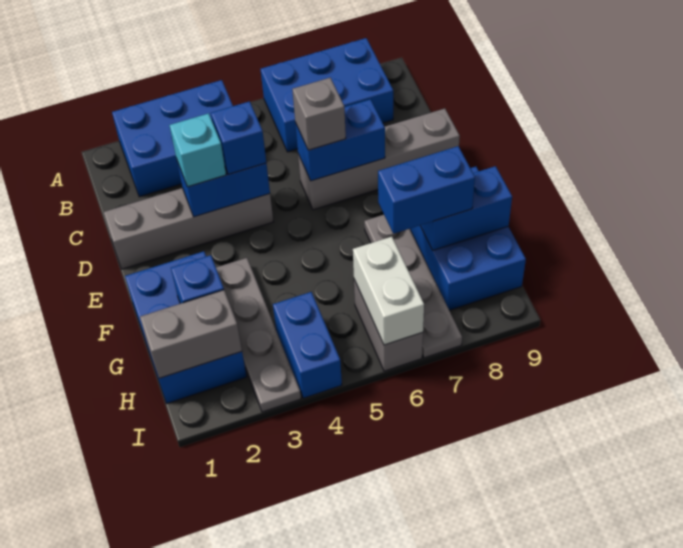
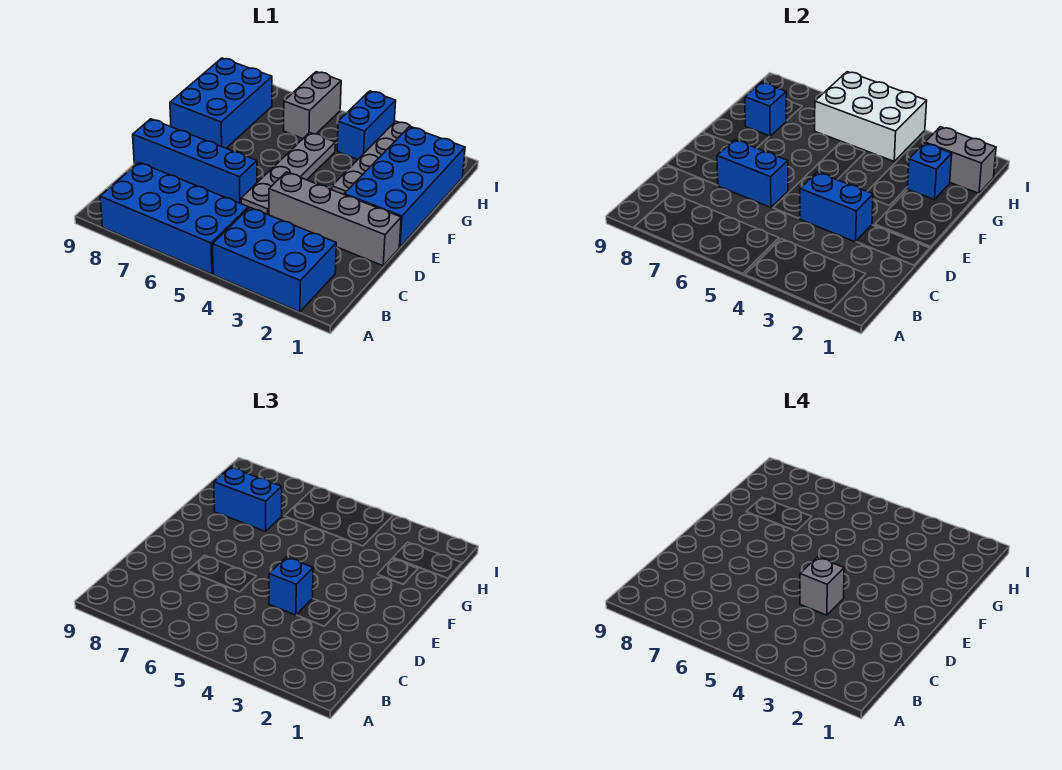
blue 2x3 brick [261,38,393,152] -> blue 2x4 brick [100,163,248,274]
cyan 1x1 brick [170,113,226,187] -> none
grey 1x4 brick [298,108,460,210] -> blue 1x4 brick [133,119,257,204]
grey 1x1 brick [292,78,346,150] -> grey 1x1 brick moved to [800,557,844,615]
blue 2x3 brick [125,251,247,404] -> blue 2x4 brick [344,127,465,247]
grey 1x4 plate [364,215,462,358] -> grey 1x4 plate moved to [241,132,335,215]
blue 1x2 brick [420,166,512,250] -> blue 1x1 brick [745,82,786,136]
white 1x2 brick [353,237,424,345] -> white 2x3 brick [815,72,927,161]

